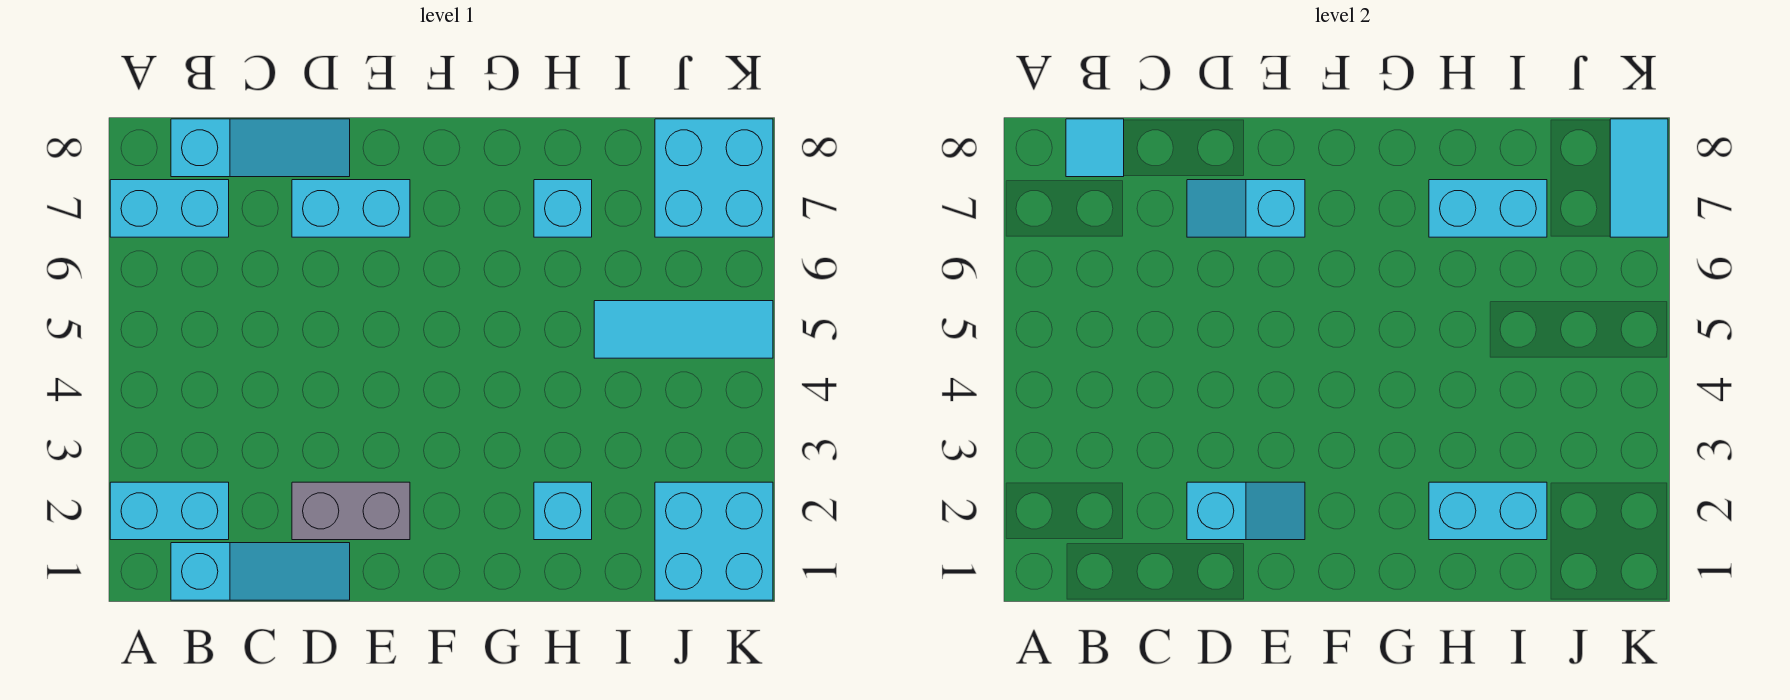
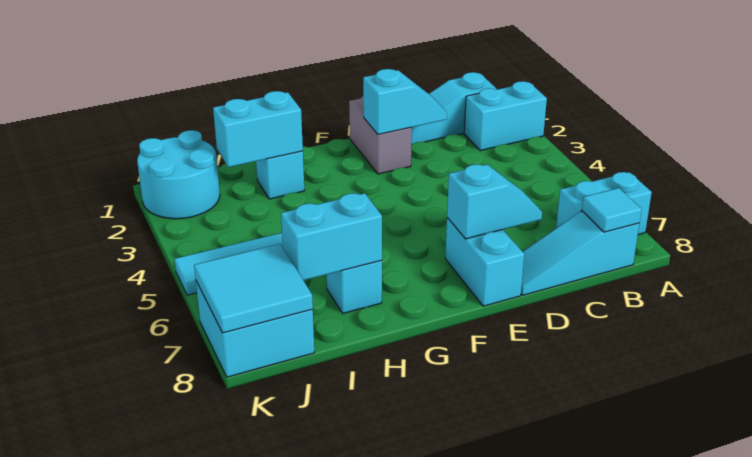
grey 1x2 brick [292,482,410,540] -> grey 1x2 brick turned to [349,96,412,174]
cyan 1x2 slope [1187,482,1305,540] -> cyan 1x2 slope turned to [363,69,447,134]
cyan 1x2 brick [292,180,410,237] -> cyan 1x2 brick turned to [445,218,524,306]
cyan 2x2 brick [655,482,773,600] -> cyan 2x2 round brick [137,130,220,219]
cyan 1x2 tile [1610,119,1668,237] -> cyan 2x2 tile [194,244,313,333]

